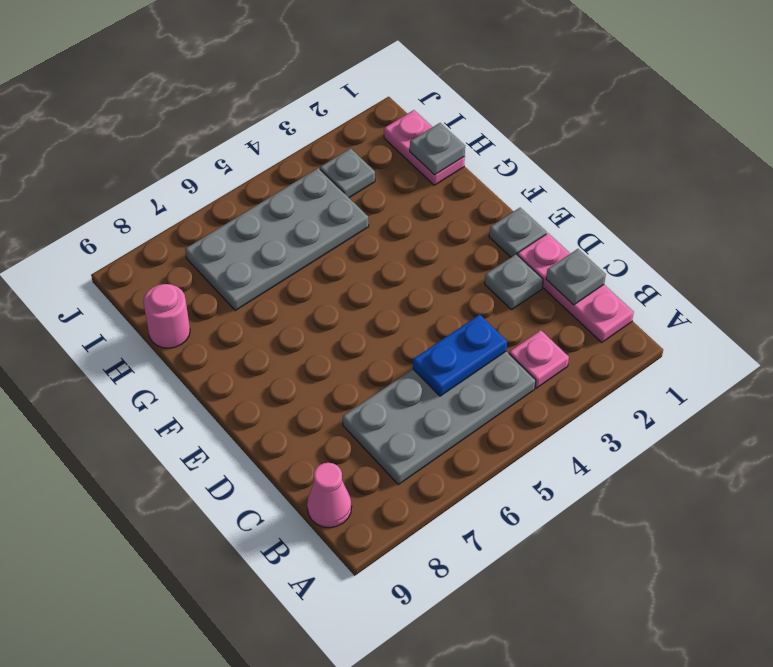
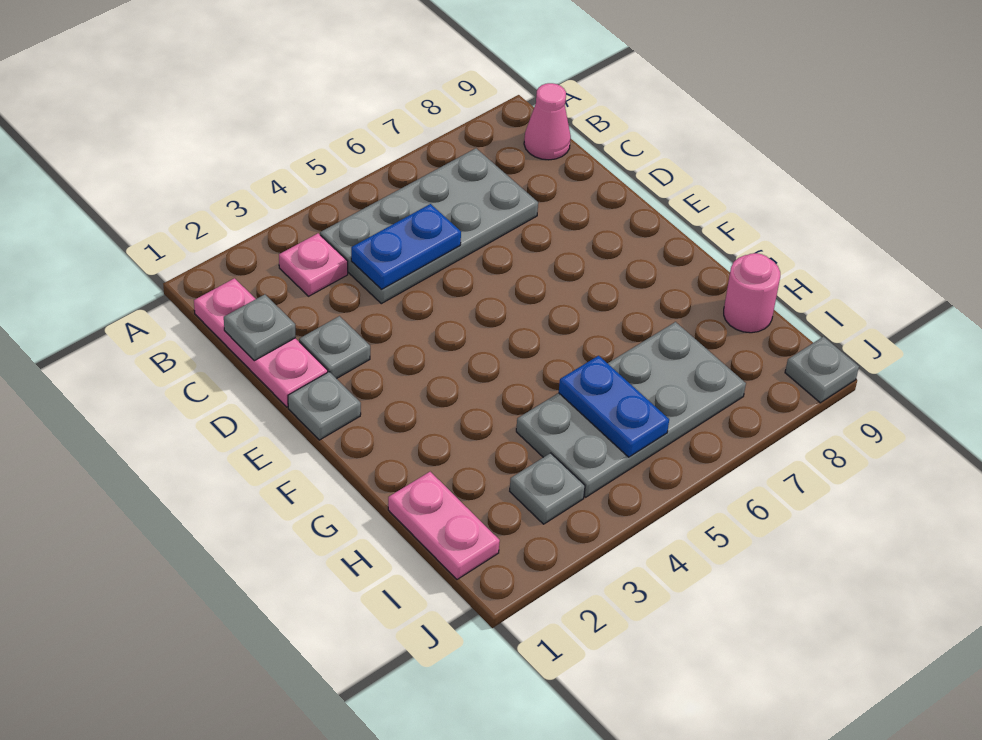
grey 1x1 plate [410,123,465,175] -> grey 1x1 plate moved to [785,337,859,403]
none -> blue 1x2 plate [559,356,669,457]

